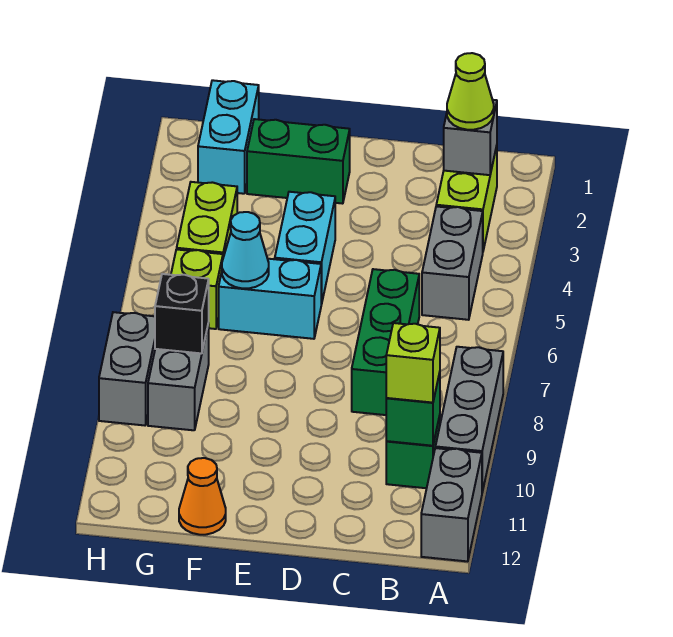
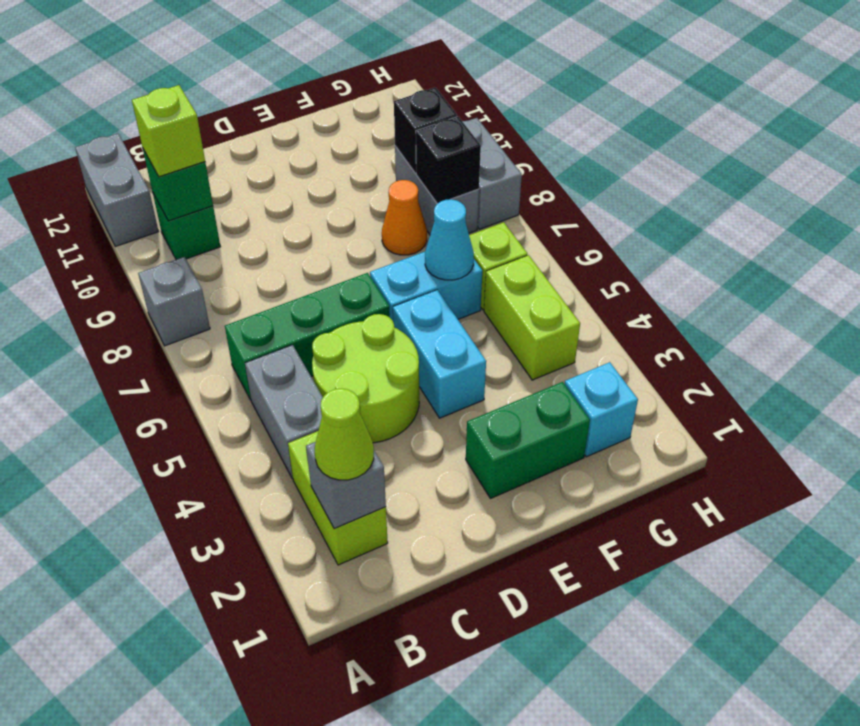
grey 1x3 brick [435,347,503,492] -> grey 1x1 brick [138,257,210,346]
none -> lime 2x2 round brick [312,314,419,443]
green 1x3 brick [352,269,419,415] -> green 1x3 brick turned to [225,273,390,400]
orange 1x1 cone [179,458,226,535] -> orange 1x1 cone moved to [382,180,427,255]
cyan 1x2 brick [198,80,259,194] -> cyan 1x1 brick [565,362,638,457]
none -> black 1x1 brick [394,87,457,173]

